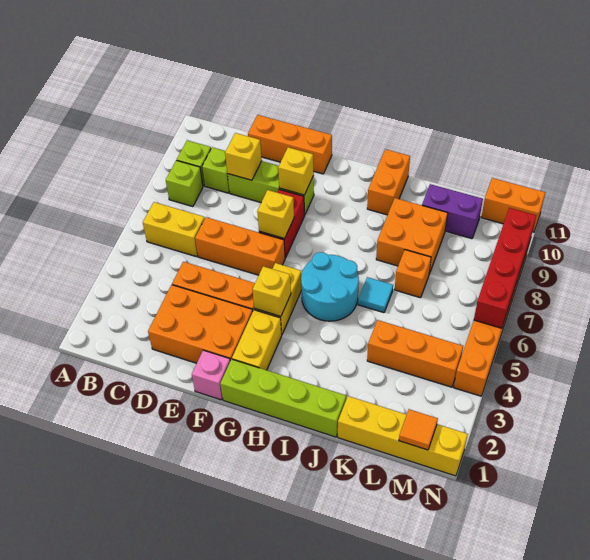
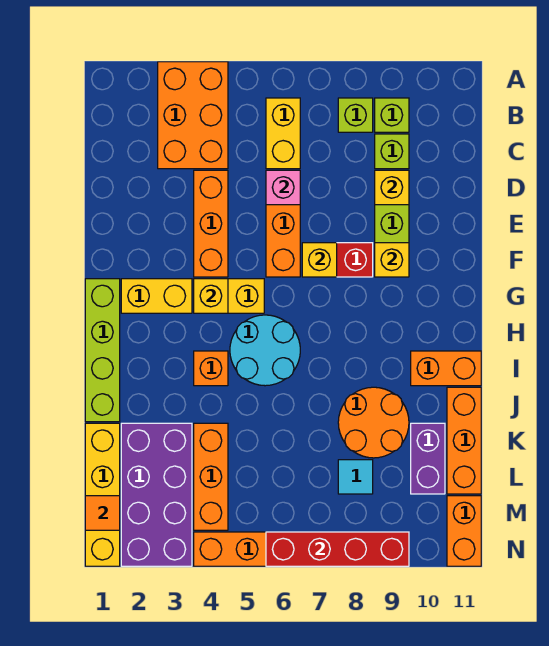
orange 2x3 brick [148,285,253,363] -> orange 2x3 brick moved to [158,62,228,169]
orange 1x3 brick [248,115,332,174] -> orange 1x3 brick moved to [447,387,481,494]
pink 1x1 brick [192,350,230,400] -> pink 1x1 brick moved to [266,170,300,205]
cyan 1x1 tile [358,277,393,313] -> cyan 1x1 tile moved to [338,460,373,494]
orange 2x2 brick [376,198,448,274] -> orange 2x2 round brick [338,387,409,458]
none -> purple 2x4 brick [121,423,192,566]
orange 1x1 brick [395,250,431,298] -> orange 1x1 brick moved to [194,351,228,386]

